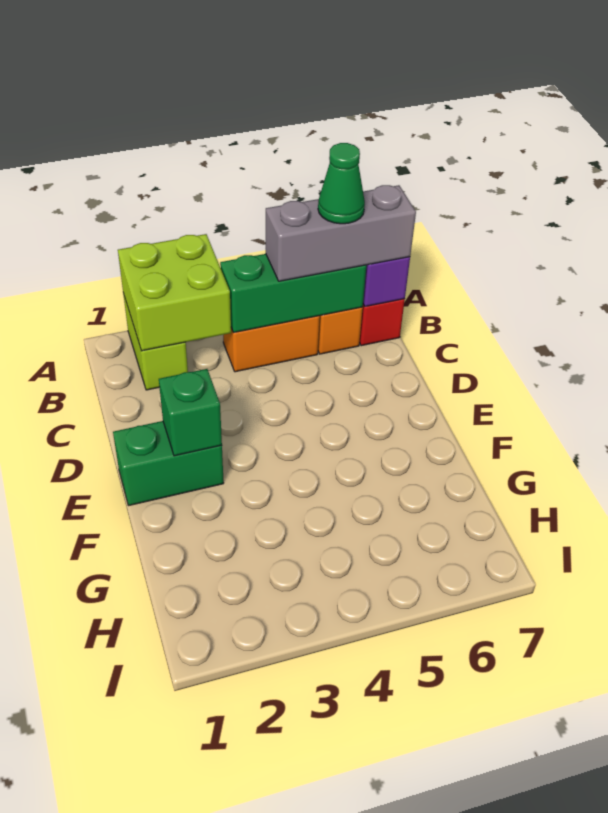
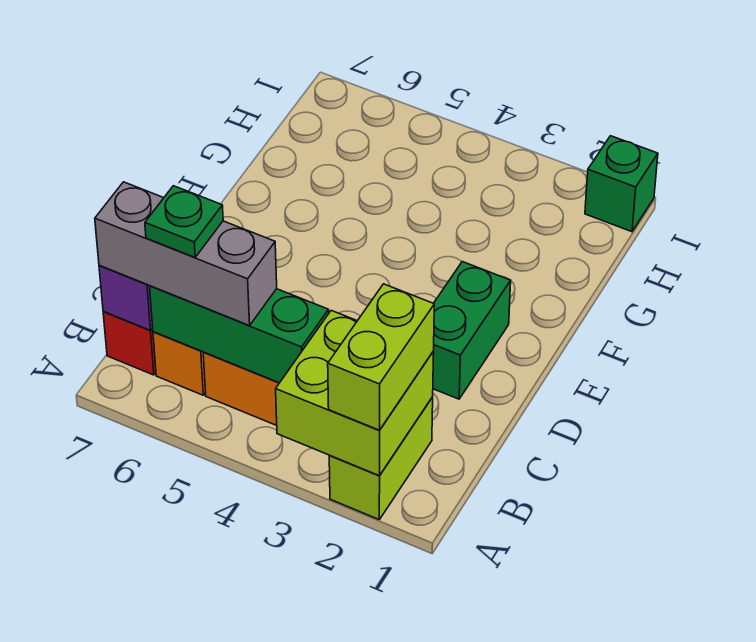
none -> lime 1x2 brick [328,284,434,430]
green 1x1 cone [318,143,365,224] -> green 1x1 plate [145,186,223,257]
green 1x2 brick [113,421,224,506] -> green 1x2 brick turned to [433,262,511,399]
green 1x1 brick [159,369,222,456] -> green 1x1 brick moved to [585,136,658,232]

